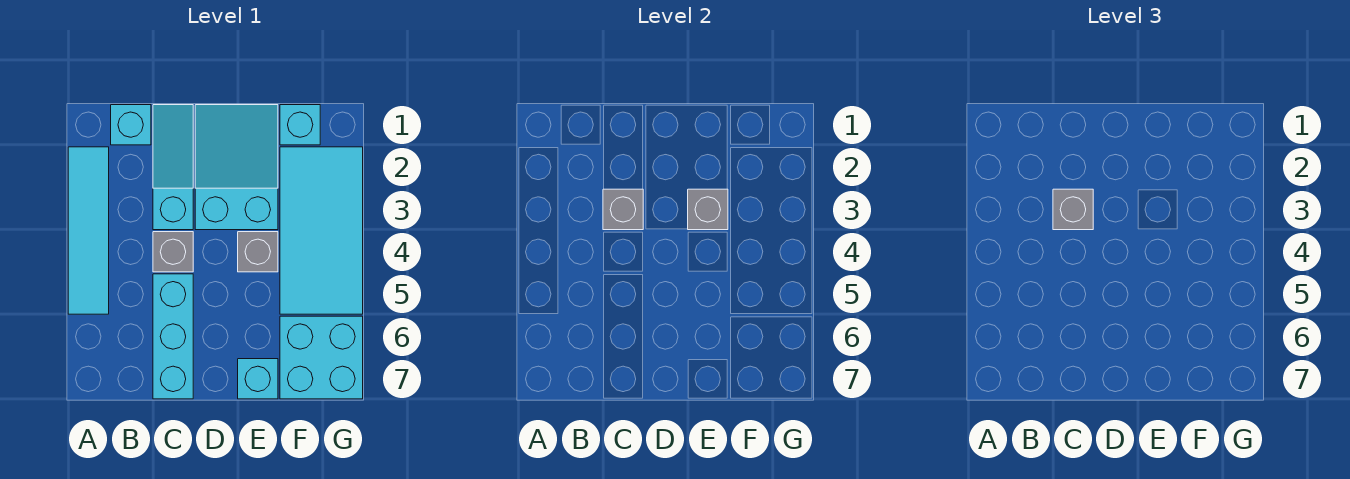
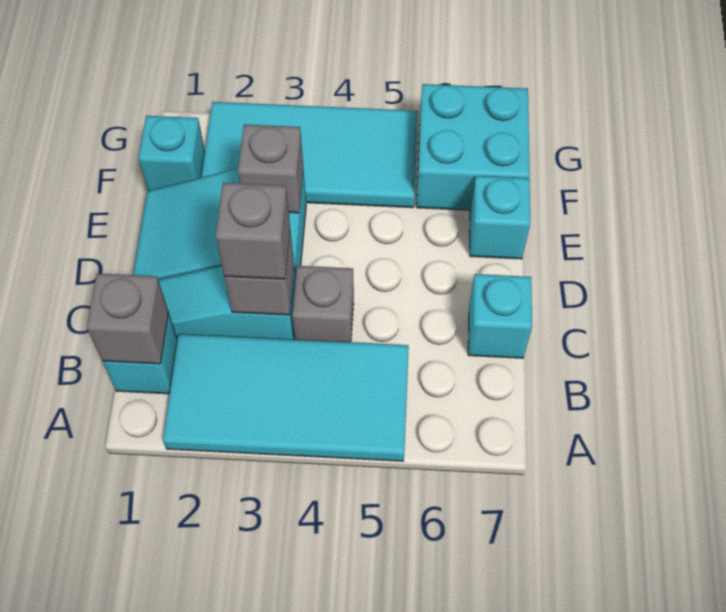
cyan 1x4 tile [68,147,109,314] -> cyan 2x4 tile [163,334,409,461]
cyan 1x3 brick [153,274,193,399] -> cyan 1x1 brick [468,274,532,358]
grey 1x1 brick [238,232,278,272] -> grey 1x1 brick moved to [87,273,168,364]

